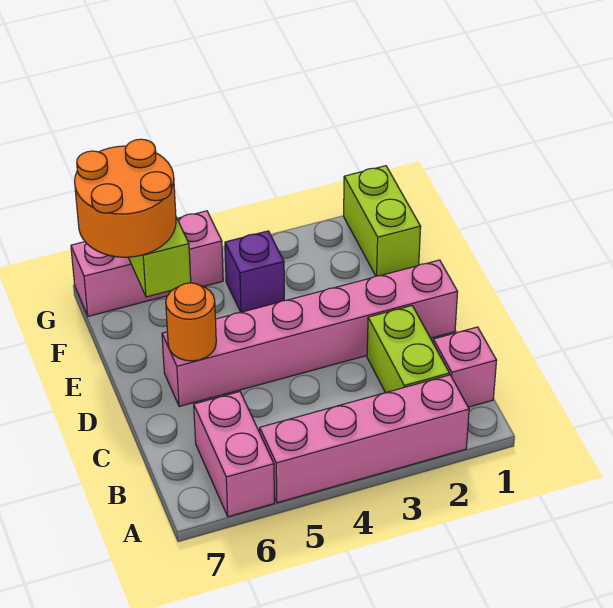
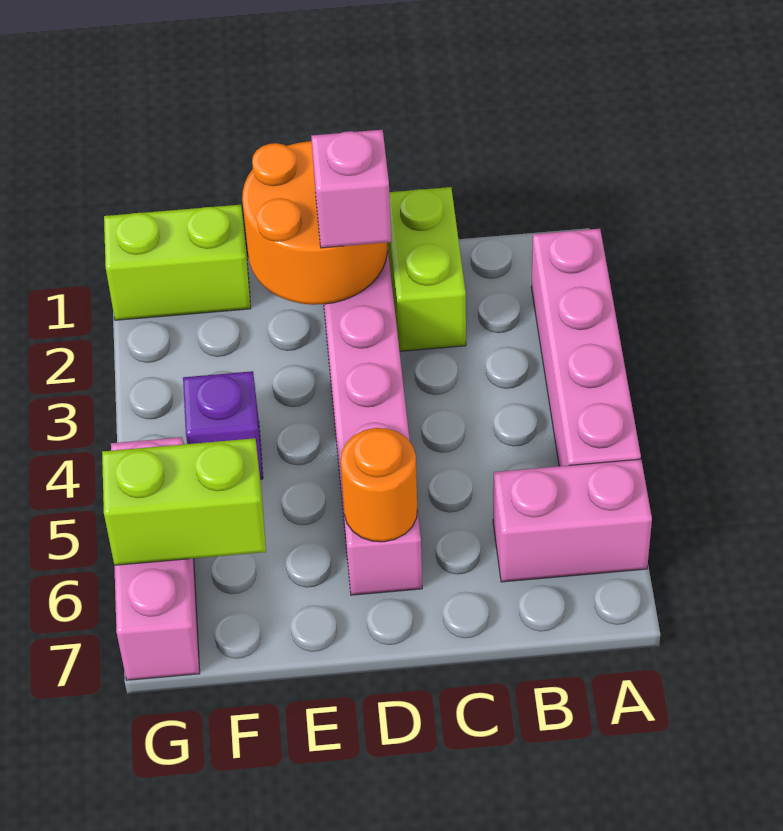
pink 1x1 brick [433,327,497,407] -> pink 1x1 brick moved to [311,130,391,248]
lime 1x2 brick [367,306,449,393] -> lime 1x2 brick turned to [387,187,466,351]
orange 2x2 round brick [75,139,176,257] -> orange 2x2 round brick moved to [242,141,388,305]

